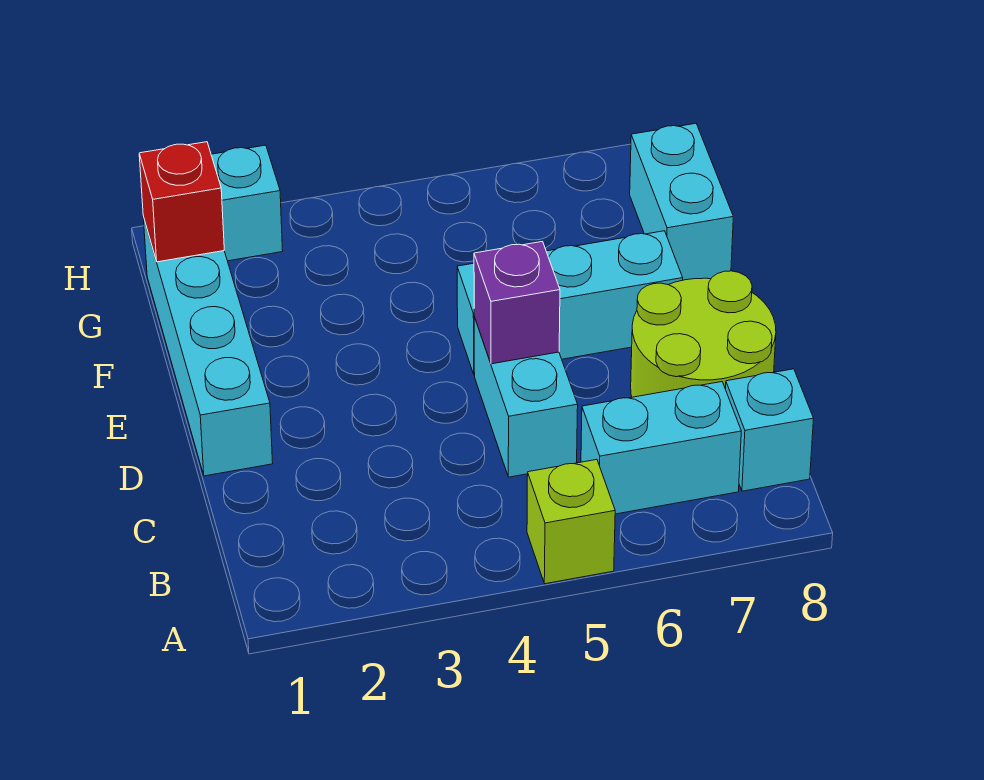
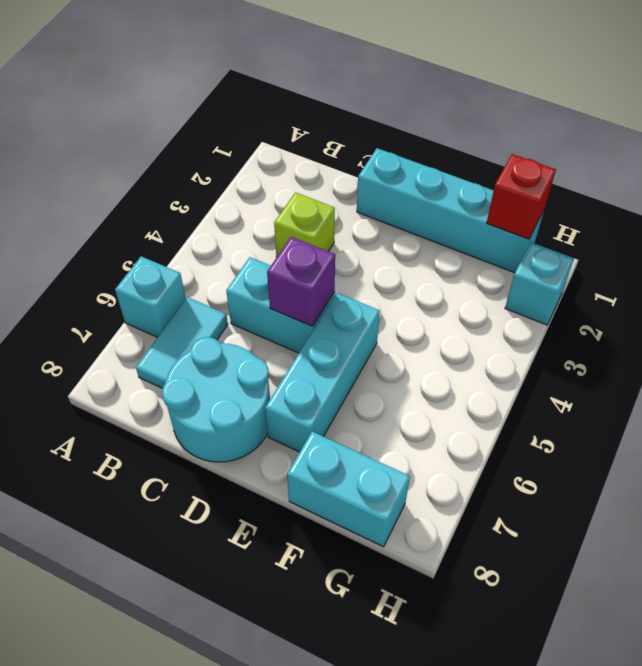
lime 1x1 brick [527,460,615,584] -> lime 1x1 brick moved to [274,192,335,257]
cyan 1x2 brick [581,382,741,514] -> cyan 1x2 tile [136,297,228,388]
cyan 1x1 brick [726,369,814,491] -> cyan 1x1 brick moved to [115,256,186,337]
lime 2x2 round brick [631,271,776,397] -> cyan 2x2 round brick [162,337,270,462]

